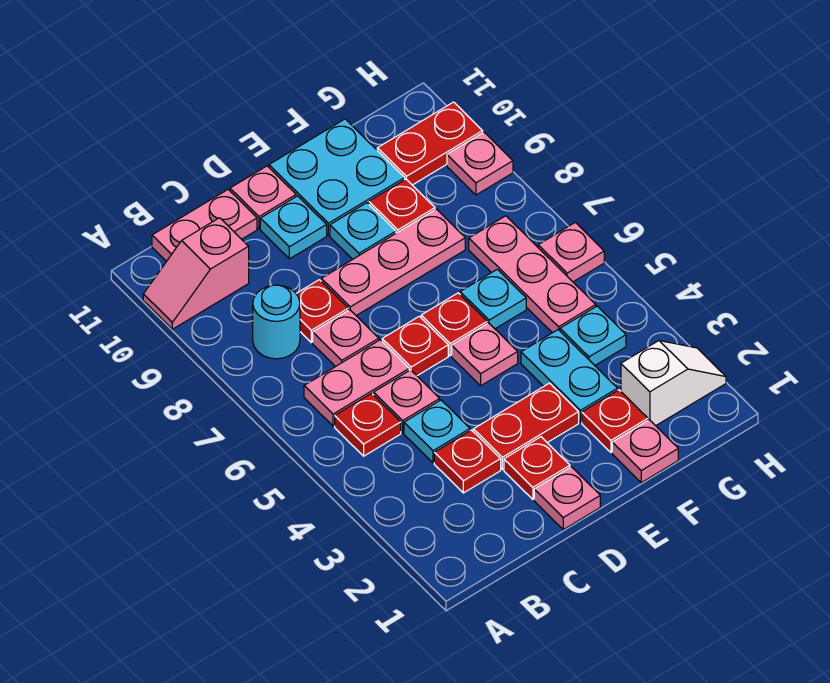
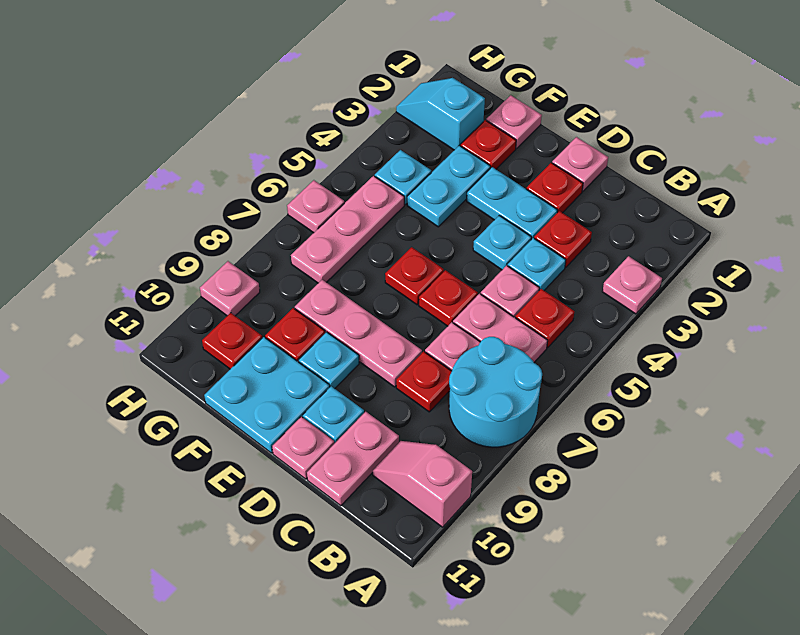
pink 1x2 slope [143,218,249,329] -> pink 1x2 slope turned to [373,441,472,527]
cyan 1x1 round brick [253,285,300,359] -> cyan 2x2 round brick [449,337,542,447]
pink 1x2 plate [152,190,257,261] -> pink 1x2 plate turned to [307,412,399,506]
red 1x2 plate [473,383,579,469] -> cyan 1x2 plate [467,167,557,239]
pink 1x1 plate [452,323,518,386] -> pink 1x1 plate moved to [602,256,662,314]
cyan 1x1 plate [460,269,526,329] -> cyan 1x1 plate moved to [473,216,531,270]
white 1x2 slope [621,341,726,426] -> cyan 1x2 slope [396,78,485,150]
red 1x2 plate [377,102,483,185] -> red 1x1 plate [202,313,262,369]

